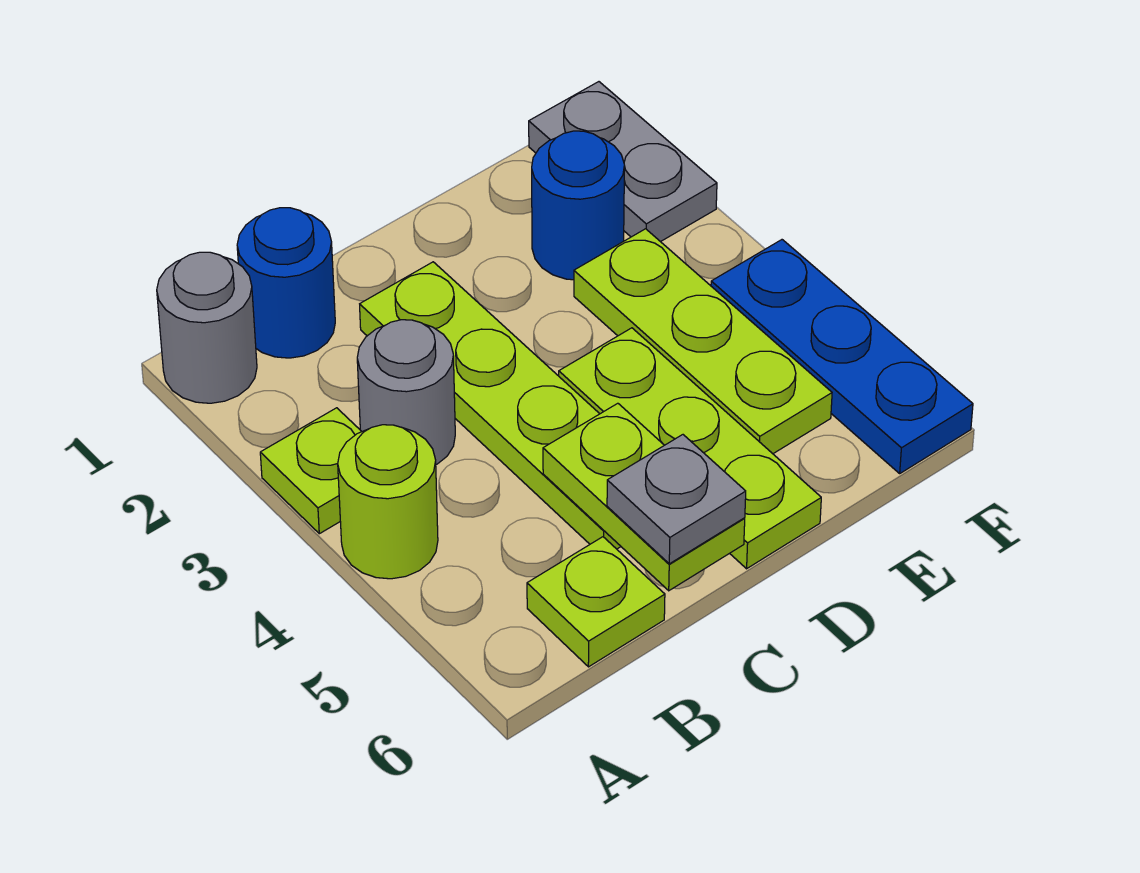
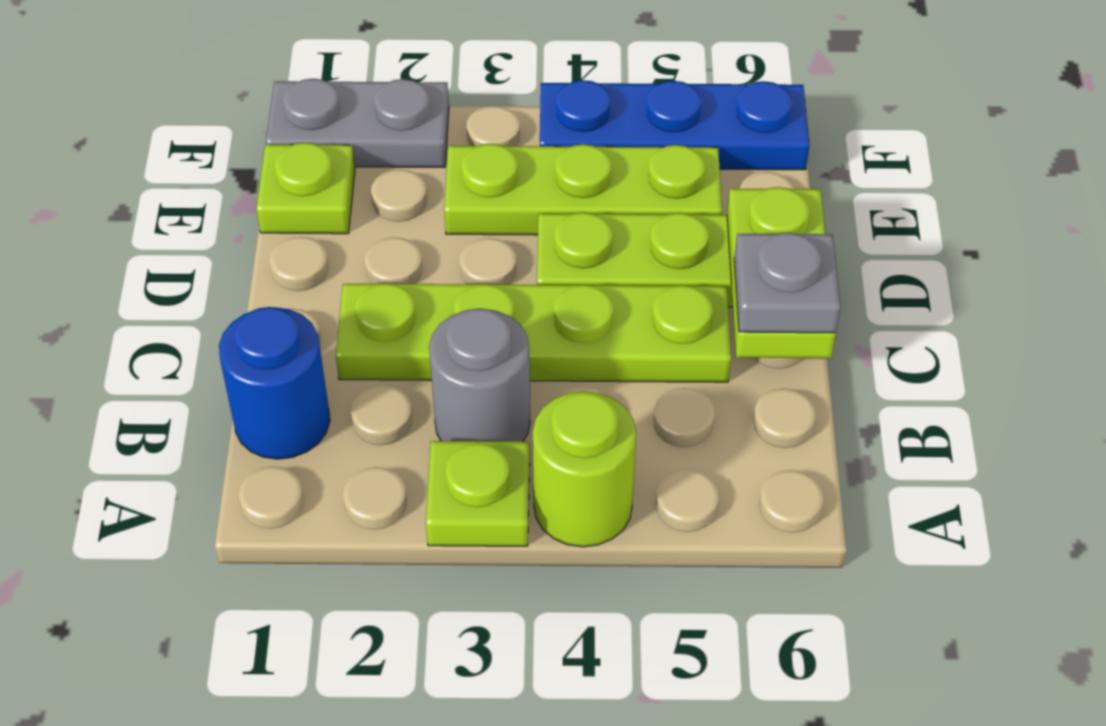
grey 1x1 round brick [157,252,257,403] -> none
lime 1x1 plate [527,537,665,667] -> lime 1x1 plate moved to [256,143,355,234]
lime 1x2 plate [543,403,745,591] -> lime 1x2 plate turned to [727,187,836,358]
blue 1x1 round brick [532,131,624,280] -> none

